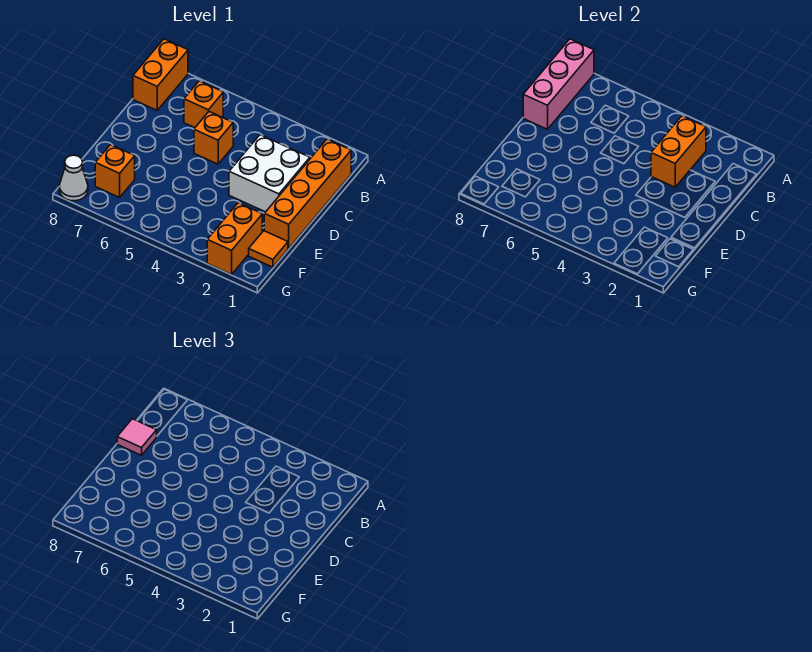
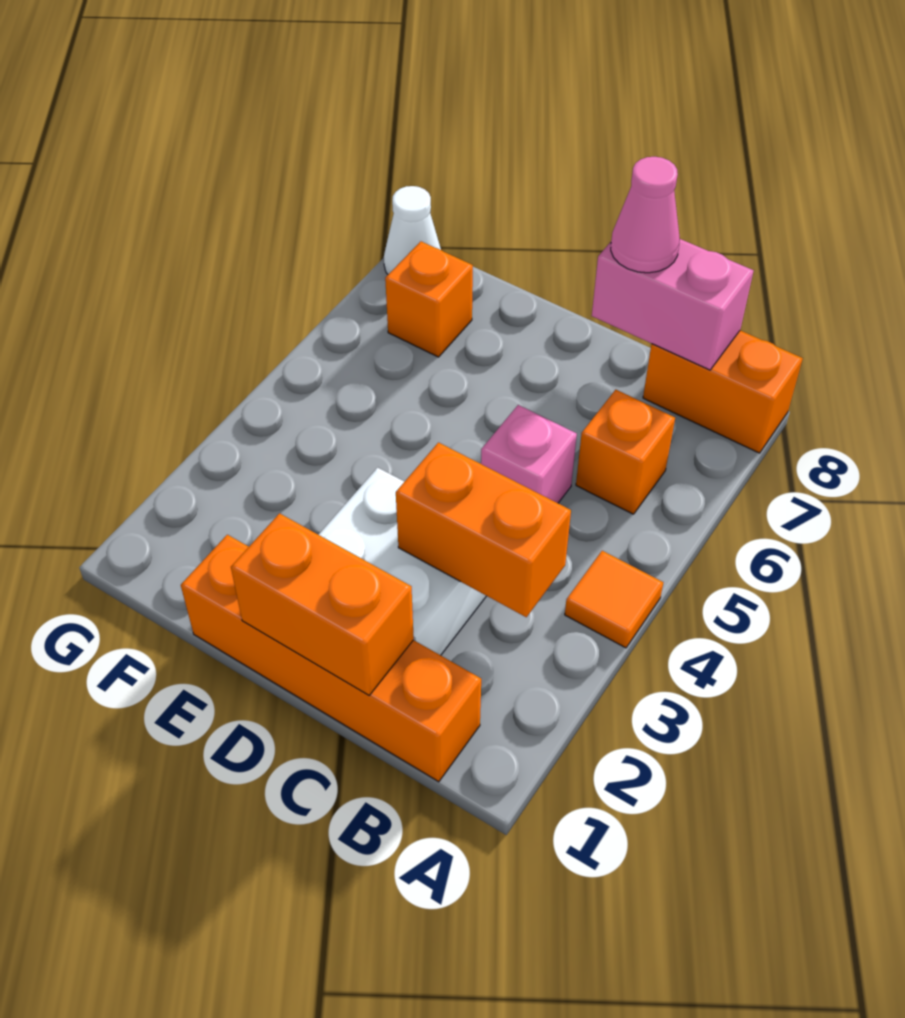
pink 1x3 brick [523,39,594,129] -> pink 1x2 brick [592,239,754,370]
orange 1x1 brick [194,112,233,164] -> pink 1x1 brick [481,405,577,503]
pink 1x1 tile [117,419,157,455] -> pink 1x1 cone [611,157,680,273]
orange 1x1 tile [249,231,288,267] -> orange 1x1 tile moved to [565,551,663,648]
orange 1x2 brick [207,203,262,274] -> orange 1x2 brick moved to [231,513,414,695]

